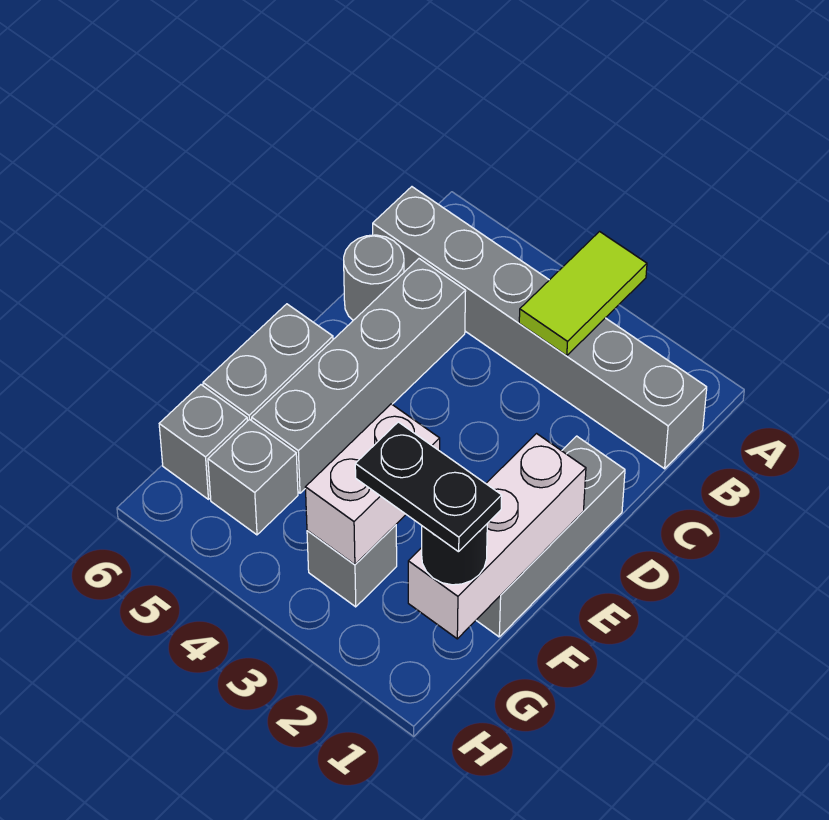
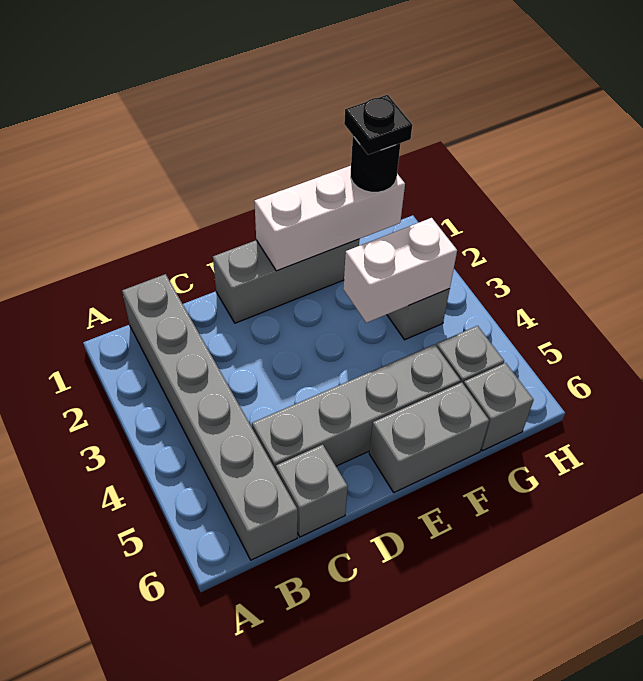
lime 1x2 tile [519,232,647,356] -> none
grey 1x1 round brick [344,235,404,320] -> grey 1x1 brick [276,445,348,537]
black 1x2 plate [355,422,502,552] -> black 1x1 plate [344,95,412,155]

